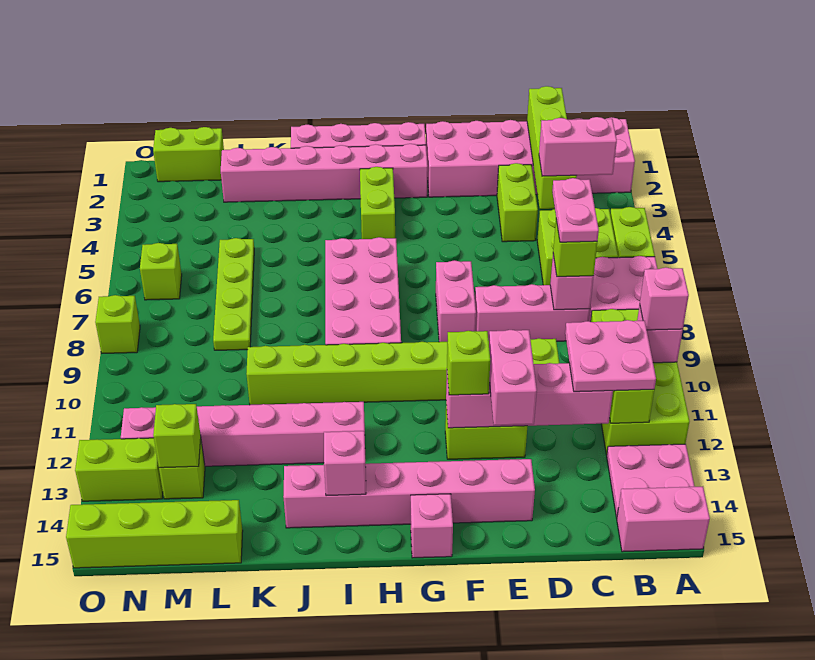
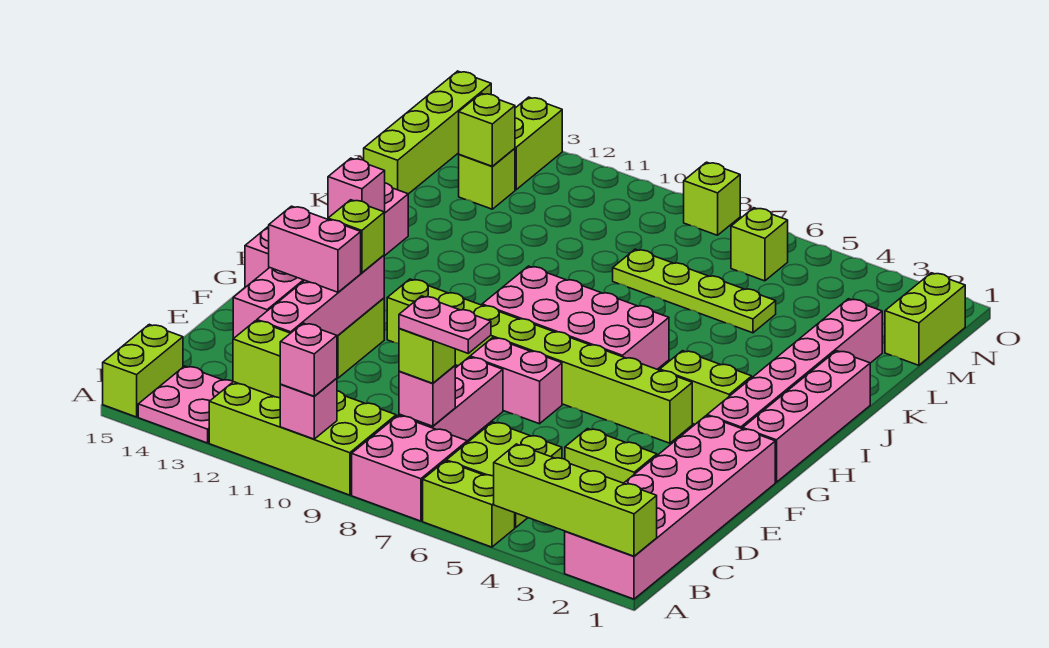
pink 1x2 brick [617,486,710,552] -> lime 1x2 brick [103,324,183,417]
pink 1x2 brick [539,117,617,176] -> none
pink 2x2 plate [565,320,656,392] -> none
lime 1x4 brick [527,86,577,209] -> lime 1x4 brick moved to [494,444,657,556]
lime 1x8 brick [246,338,559,405] -> lime 1x8 brick turned to [387,279,692,443]
pink 1x6 brick [121,402,365,466] -> none

